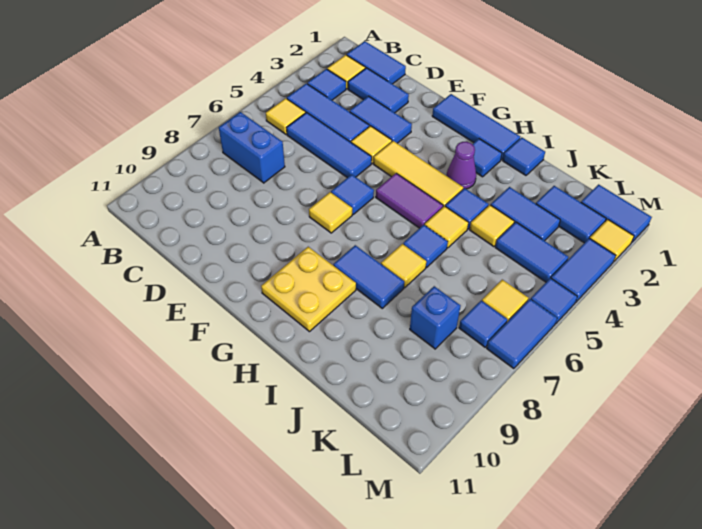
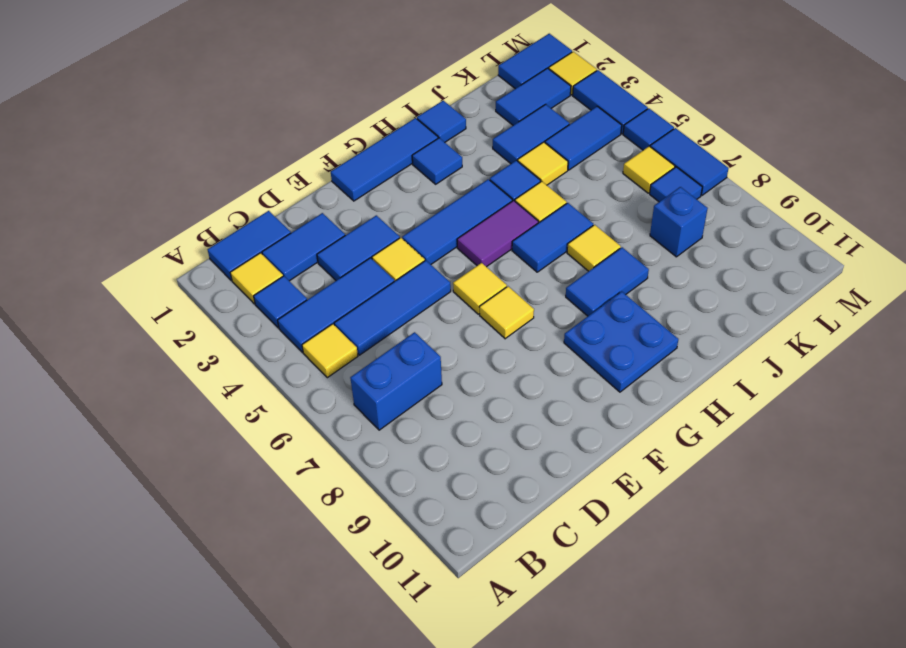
yellow 1x3 tile [373,141,463,207] -> blue 1x3 tile [402,179,512,264]
blue 1x1 tile [331,174,374,214] -> yellow 1x1 tile [453,263,507,314]
yellow 2x2 plate [261,247,356,332] -> blue 2x2 plate [564,291,678,392]
purple 1x1 cone [446,142,476,189] -> none
blue 1x1 tile [403,225,448,267] -> blue 1x2 tile [512,203,593,272]

